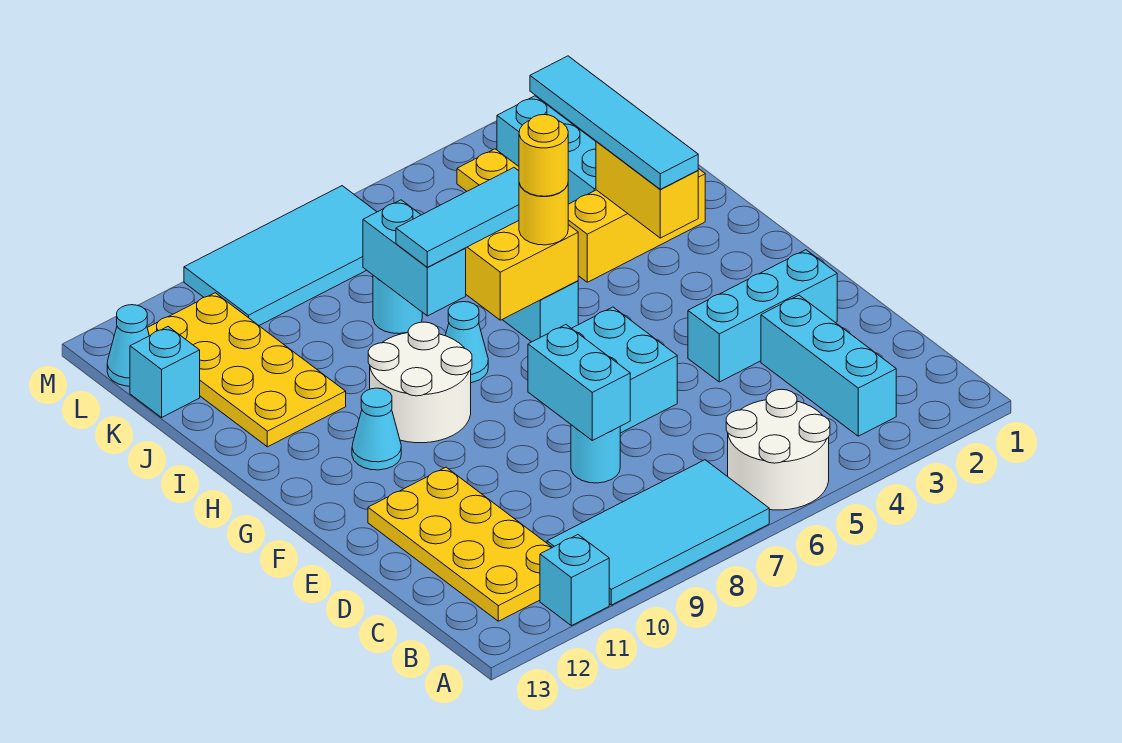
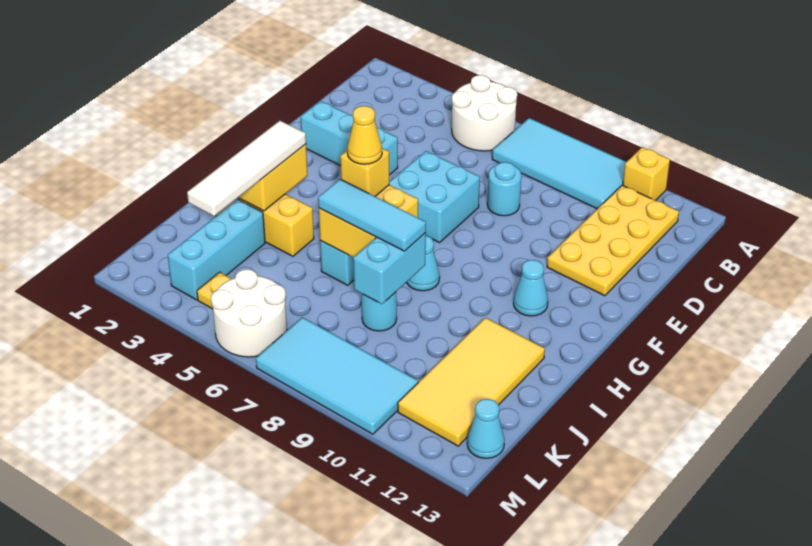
cyan 1x1 brick [540,535,609,626] -> yellow 1x1 brick [623,147,670,200]
cyan 1x3 brick [761,295,896,436] -> none
cyan 1x2 brick [528,325,630,441] -> none
white 2x2 round brick [368,322,472,443] -> white 2x2 round brick moved to [211,269,287,357]
cyan 1x4 tile [530,56,698,189] -> white 1x4 tile [187,121,306,216]
yellow 1x1 round brick [519,183,568,245] -> yellow 1x1 brick [340,148,389,196]
yellow 1x1 round brick [519,115,568,196] -> yellow 1x1 cone [347,106,382,164]
yellow 2x4 plate [147,293,346,447] -> yellow 2x4 tile [398,318,545,446]
cyan 1x1 brick [130,327,200,417] -> none

